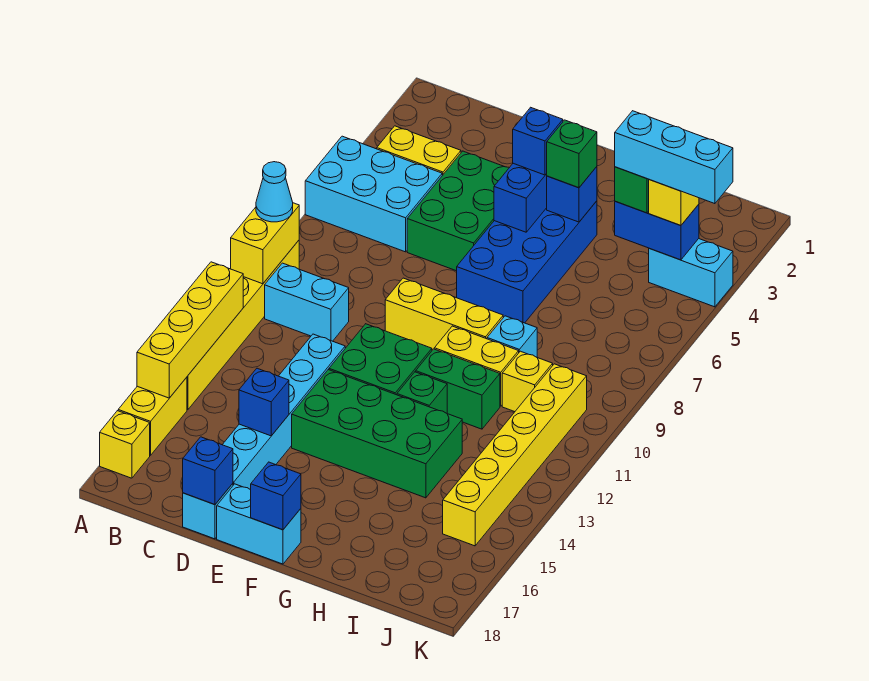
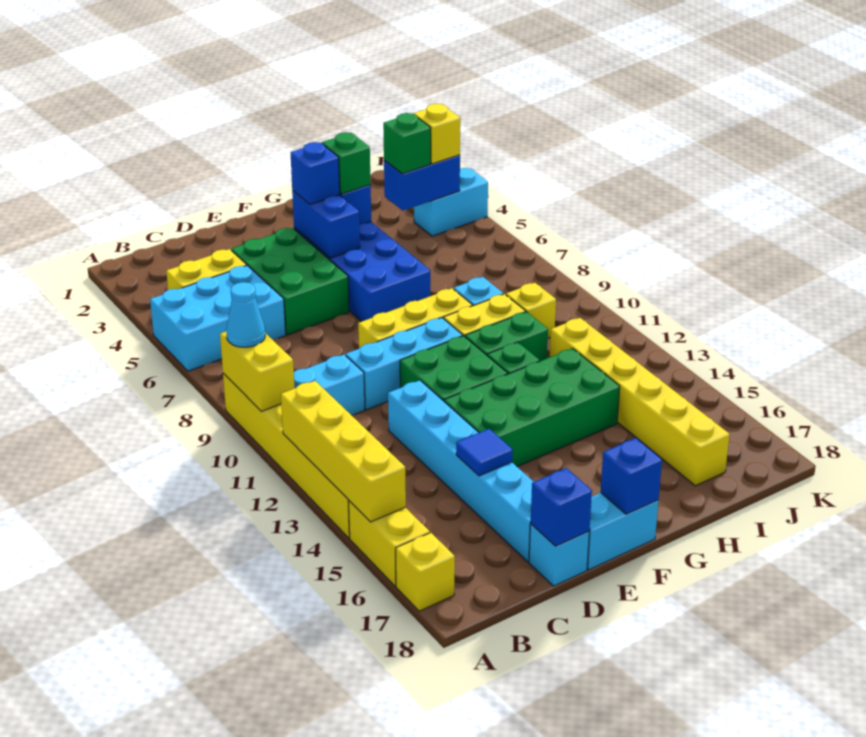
blue 1x1 brick [239,368,289,436] -> blue 1x1 tile [456,429,513,476]
cyan 1x3 brick [615,111,733,204] -> cyan 1x3 brick moved to [346,318,463,410]
yellow 1x6 brick [443,364,587,546] -> yellow 1x6 brick moved to [550,318,730,486]

